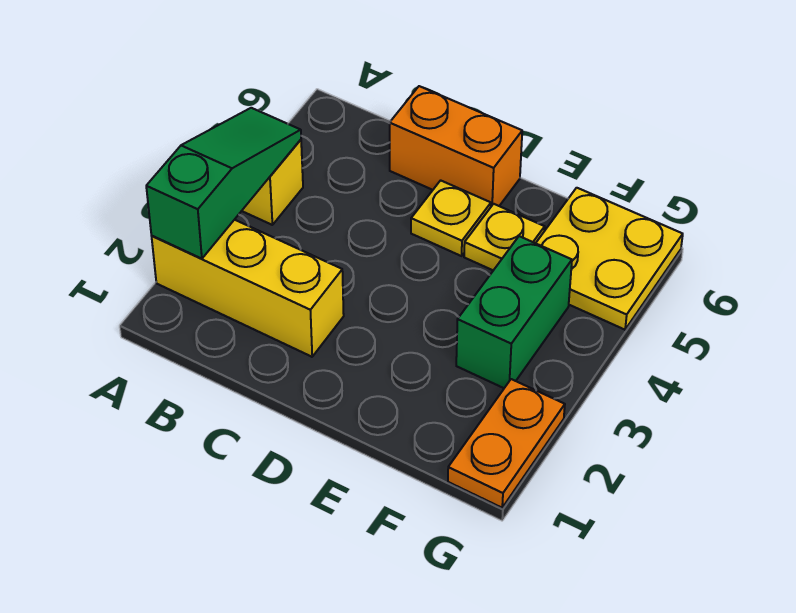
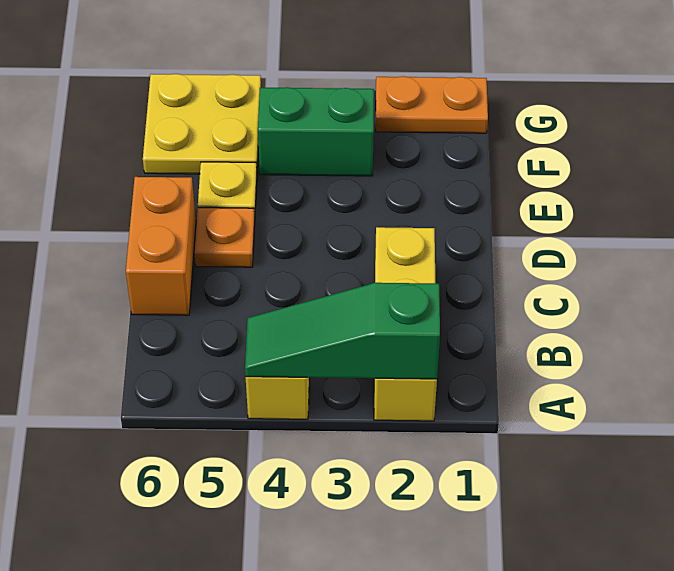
yellow 1x1 plate [411,180,491,256] -> orange 1x1 plate [194,208,255,267]

